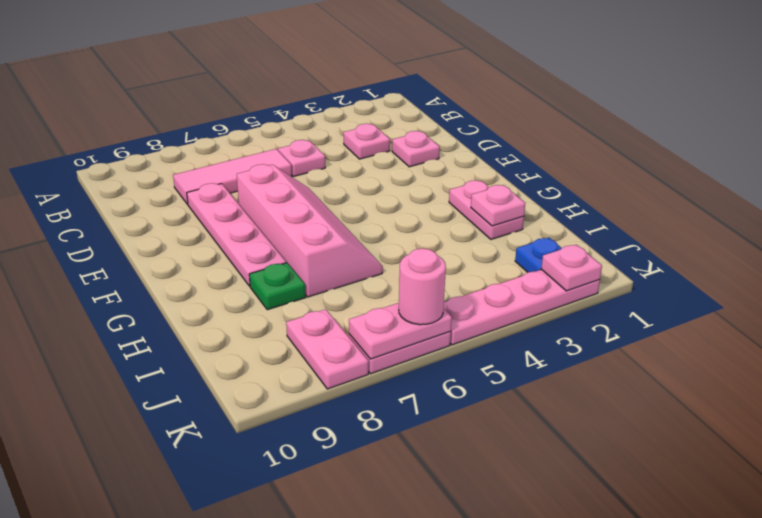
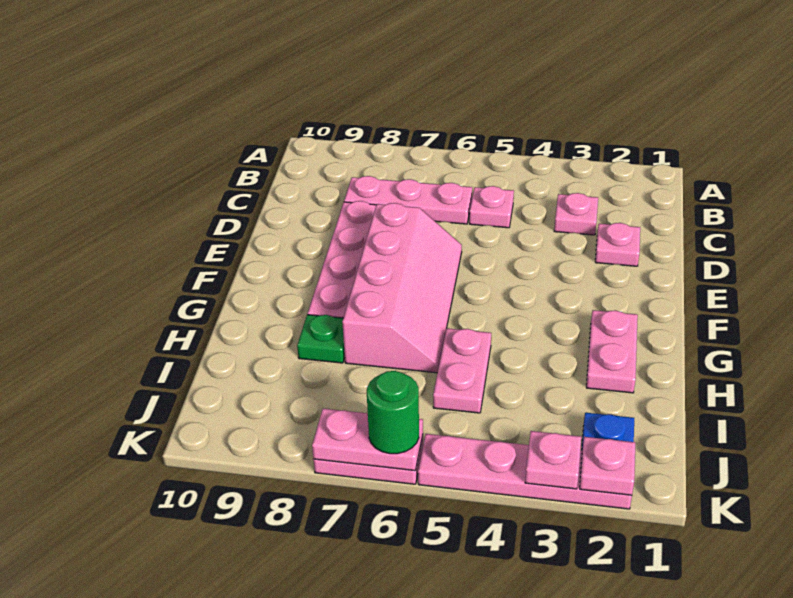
pink 1x3 tile [173,149,292,204] -> pink 1x3 plate [344,176,472,224]
pink 1x1 plate [471,185,525,226] -> pink 1x1 plate moved to [525,431,581,489]
pink 1x2 plate [286,309,368,389] -> pink 1x2 plate moved to [433,328,491,413]
pink 1x1 round brick [399,248,446,325] -> green 1x1 round brick [367,371,419,454]

